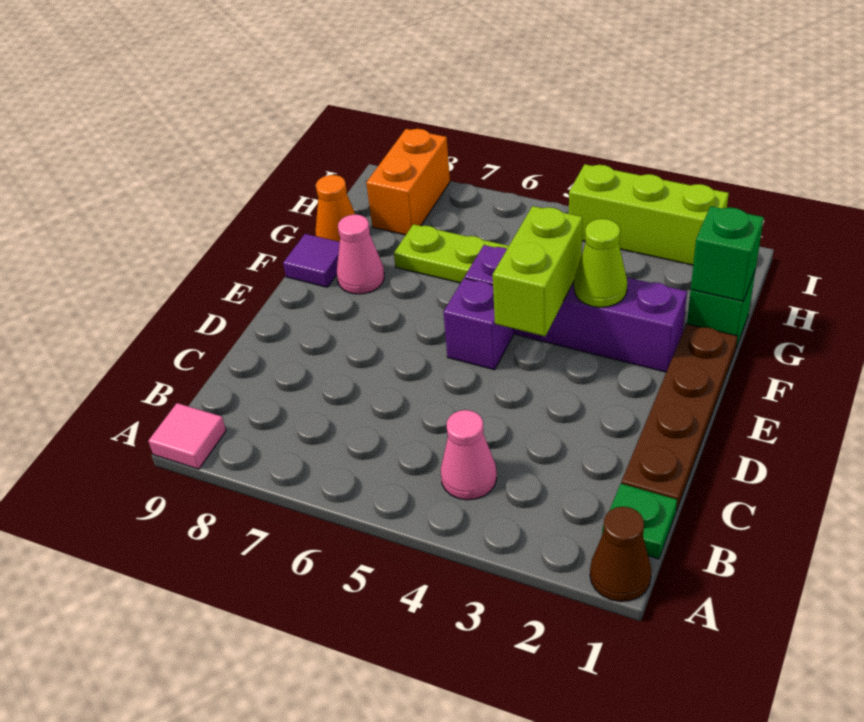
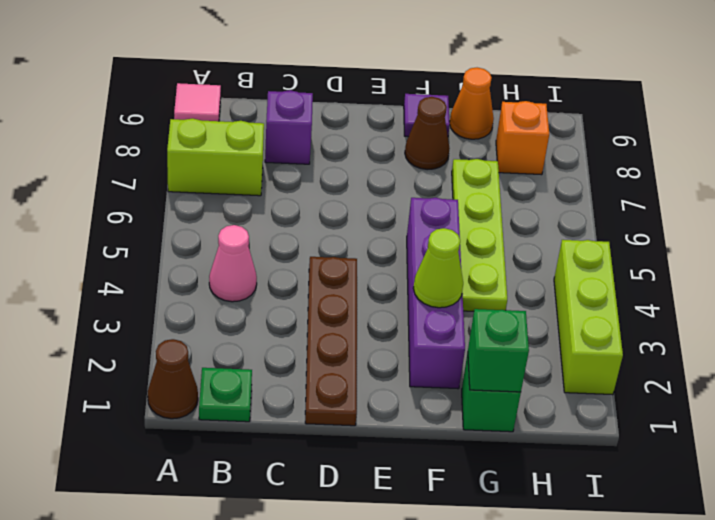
brown 1x4 plate [621,324,738,511] -> brown 1x4 plate turned to [305,257,357,426]
lime 1x2 brick [493,206,582,336] -> lime 1x2 brick moved to [167,118,264,196]
purple 1x1 brick [443,278,513,370] -> purple 1x1 brick moved to [265,90,313,164]
pink 1x1 cone [337,215,384,294] -> brown 1x1 cone [405,97,450,170]
orange 1x2 brick [366,129,450,235] -> orange 1x1 brick [496,101,549,175]

